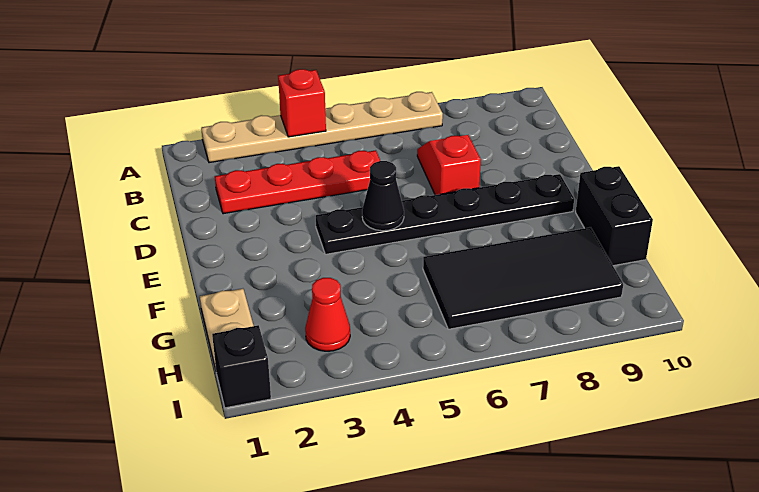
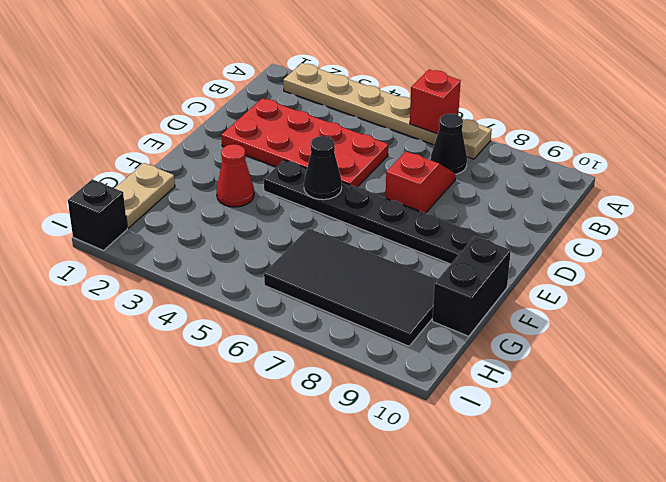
red 1x1 brick [278,69,326,137] -> red 1x1 brick moved to [410,70,461,134]
none -> black 1x1 cone [431,114,467,174]
red 1x4 plate [215,150,380,214] -> red 2x4 plate [221,98,388,187]
red 1x1 cone [305,278,350,351] -> red 1x1 cone moved to [217,144,254,207]

